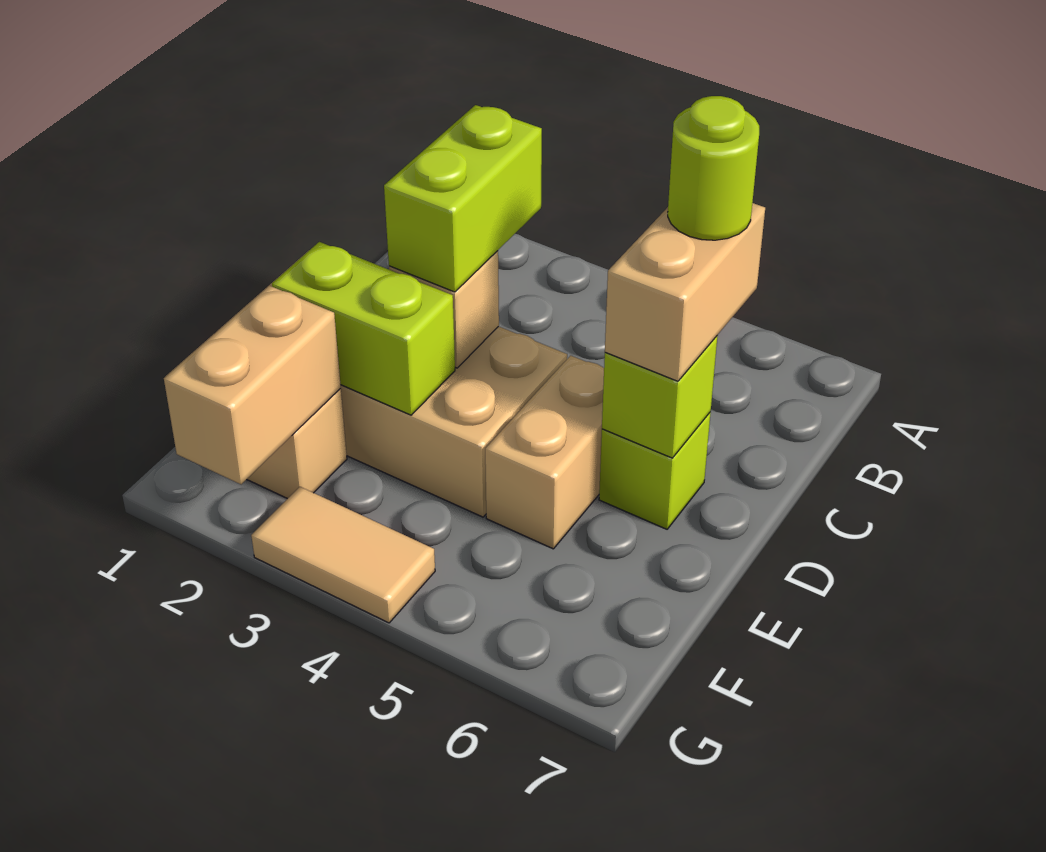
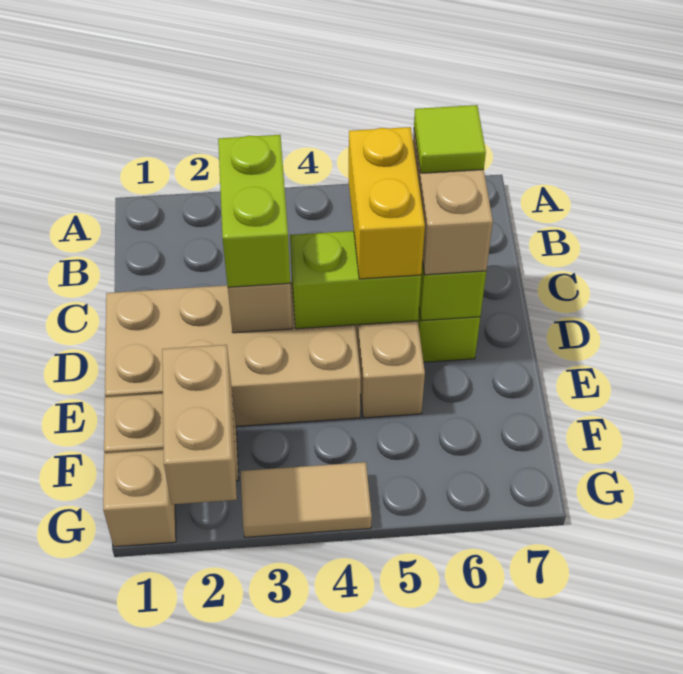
none -> yellow 1x2 brick [349,127,425,279]
lime 1x1 round brick [668,96,759,240] -> lime 1x1 tile [414,105,486,173]
lime 1x2 brick [272,242,455,415] -> lime 1x2 brick moved to [290,231,421,329]
none -> tan 1x1 brick [103,449,176,547]

